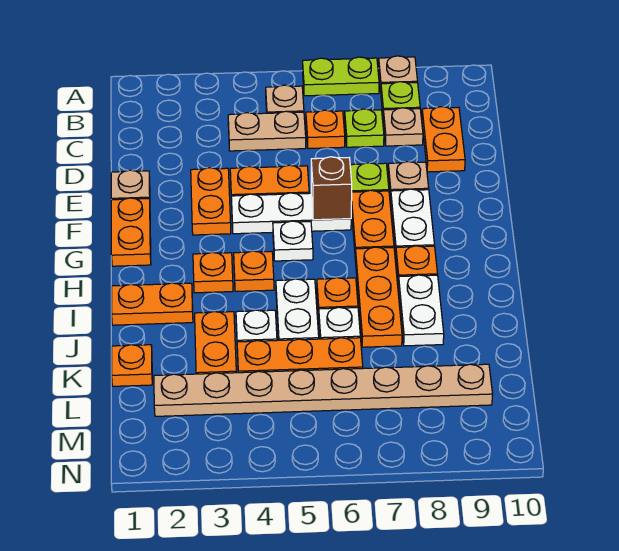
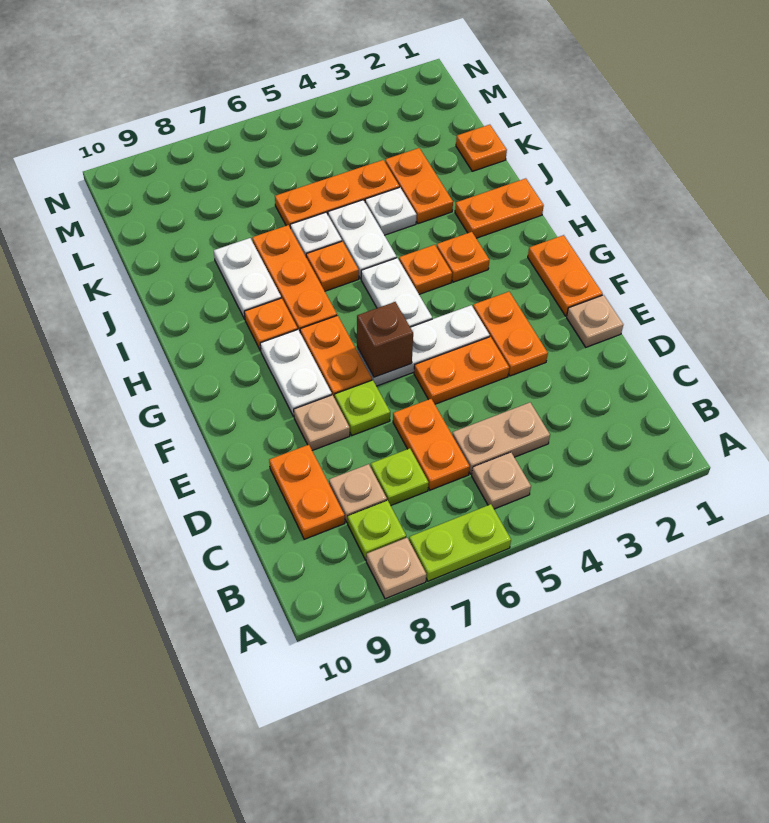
orange 1x1 plate [306,110,345,149] -> orange 1x2 plate [393,399,470,490]
white 1x1 plate [273,221,313,261] -> white 1x2 plate [361,258,432,327]
tan 1x8 plate [154,364,493,416] -> none

